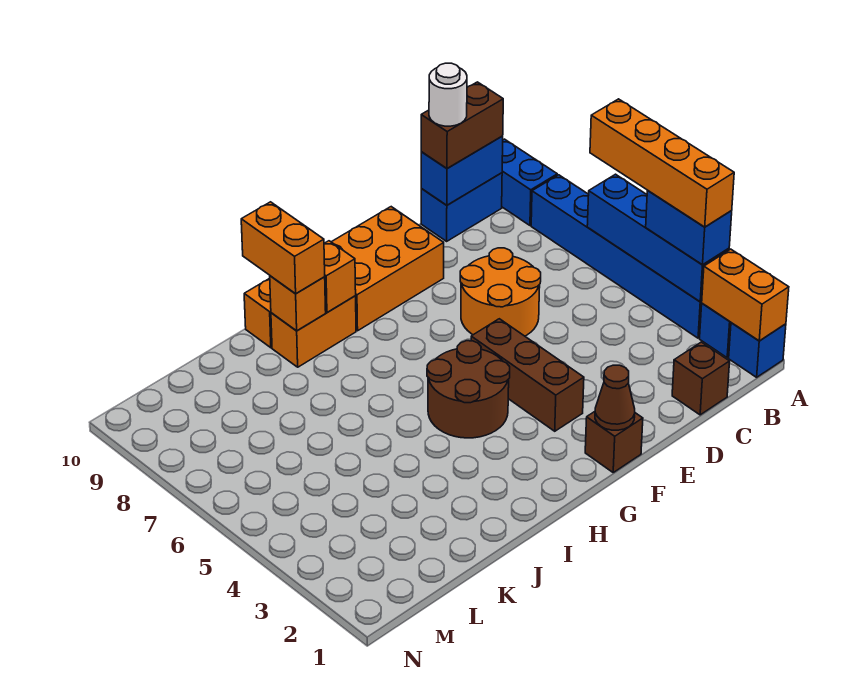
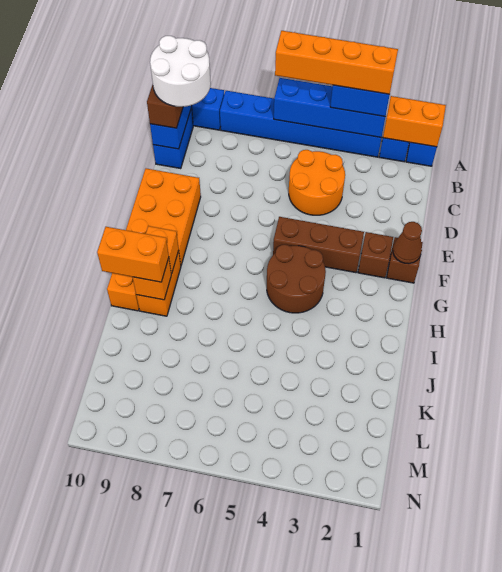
brown 1x1 brick [672,342,730,415] -> brown 1x1 brick moved to [358,232,393,278]
white 1x1 round brick [429,63,467,126] -> white 2x2 round brick [150,36,211,107]
orange 2x2 round brick [460,248,541,336] -> orange 2x2 round brick moved to [289,150,345,215]

